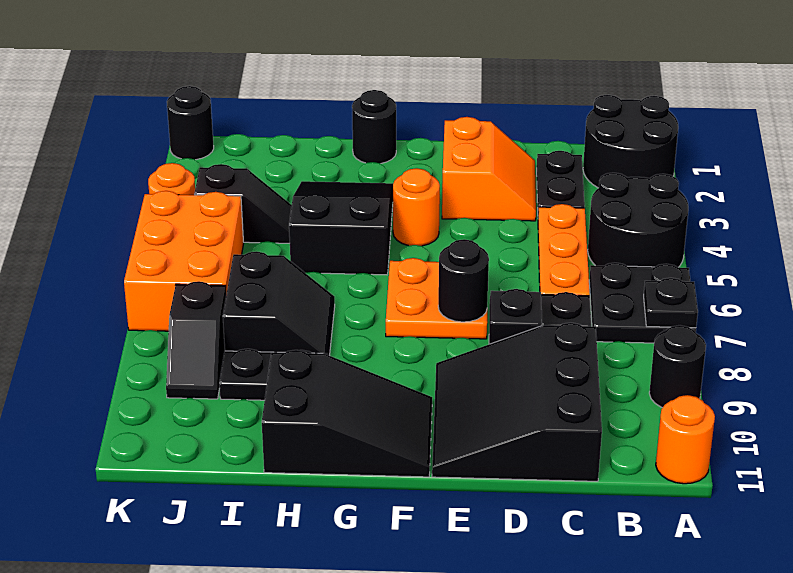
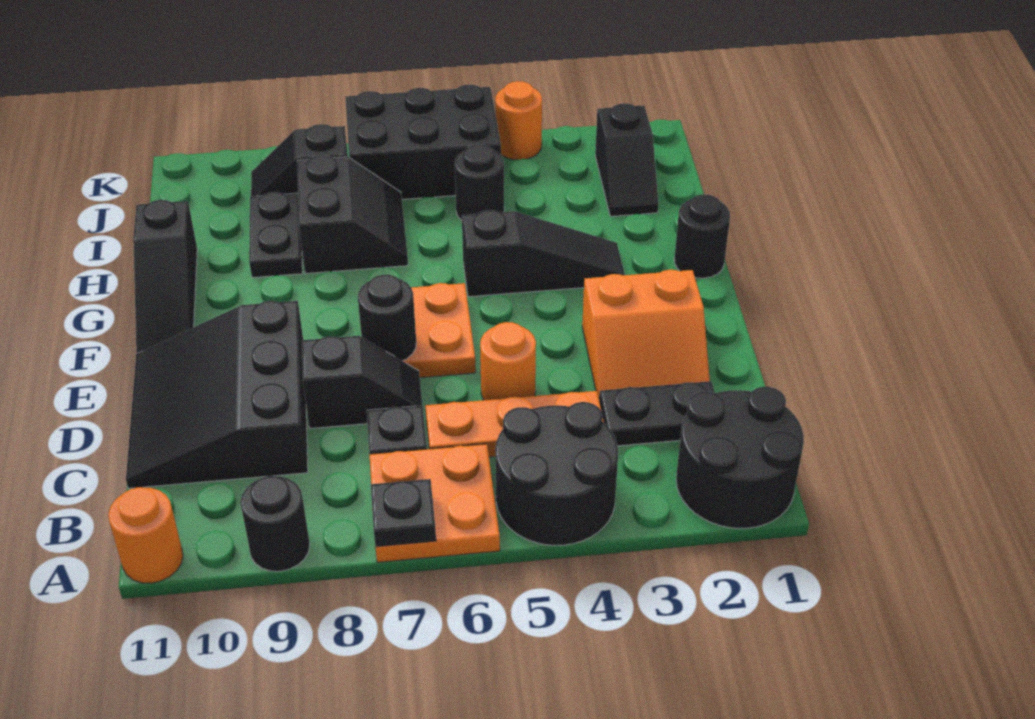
black 2x2 plate [589,263,696,343] -> orange 2x2 plate [369,444,500,562]
black 3x3 slope [432,323,602,481] -> black 3x3 slope turned to [126,301,308,488]
orange 1x1 round brick [393,168,440,246] -> orange 1x1 round brick moved to [480,322,536,400]
black 2x3 slope [262,350,432,477] -> black 1x3 slope [133,200,197,353]
black 2x3 slope [289,181,393,275] -> black 1x3 slope [462,210,625,297]
black 2x2 slope [223,251,335,356] -> black 2x2 slope turned to [297,155,408,274]
black 1x2 slope [194,164,292,243] -> black 1x2 slope moved to [595,103,659,216]
orange 2x3 brick [124,191,244,331] -> black 2x3 brick [345,85,501,199]
black 1x1 round brick [167,86,214,160] -> black 1x1 round brick moved to [455,144,504,220]

